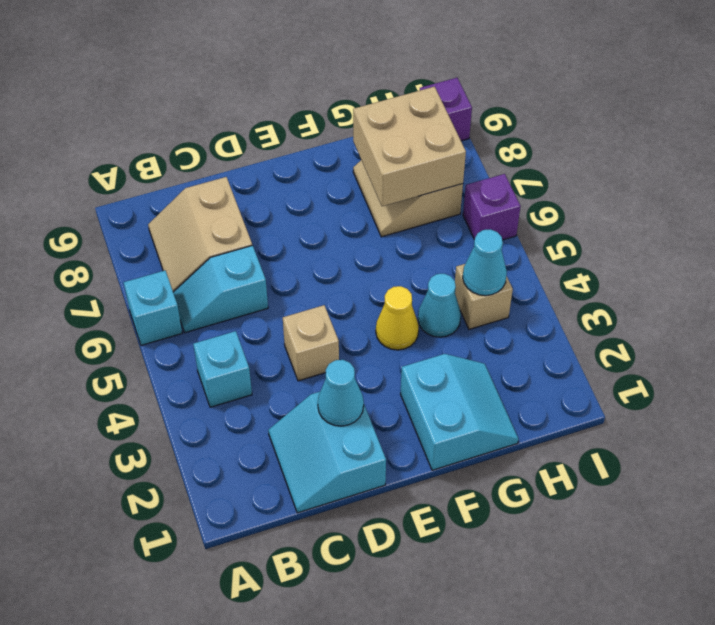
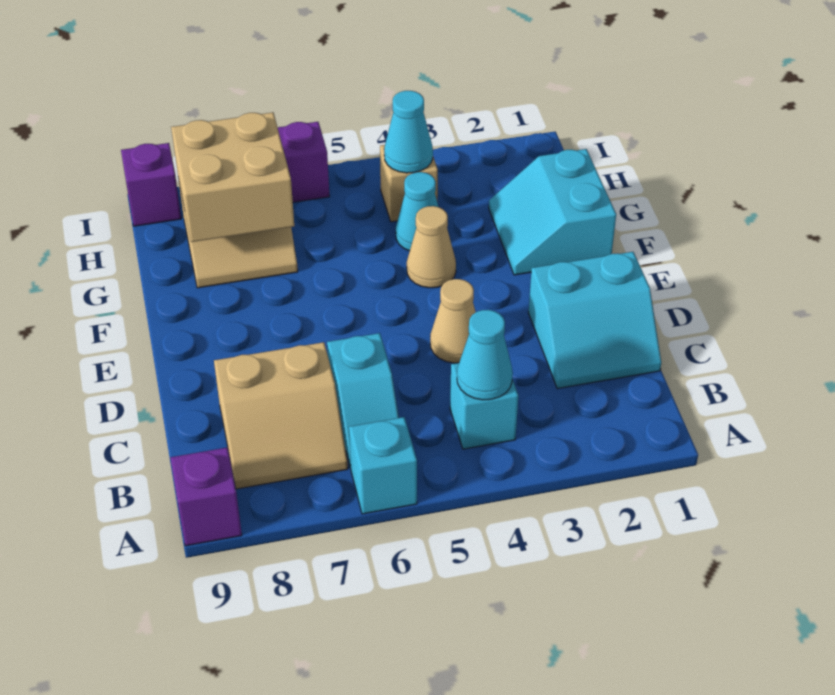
none -> purple 1x1 brick [170,447,242,546]
cyan 1x1 cone [318,360,364,426] -> cyan 1x1 cone moved to [457,310,513,400]
tan 1x1 brick [283,305,339,381] -> tan 1x1 cone [430,279,476,363]
cyan 2x2 slope [401,354,518,470] -> cyan 2x2 slope turned to [489,149,616,275]
yellow 1x1 cone [376,286,419,350] -> tan 1x1 cone [407,206,456,288]

